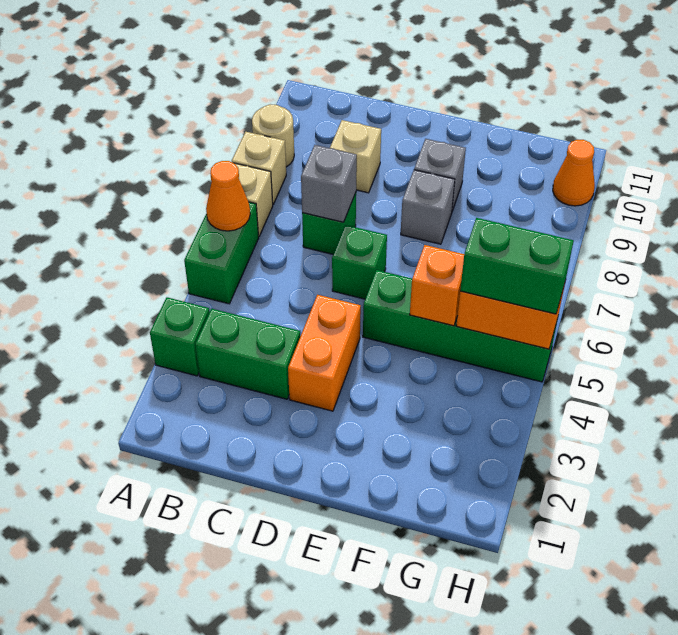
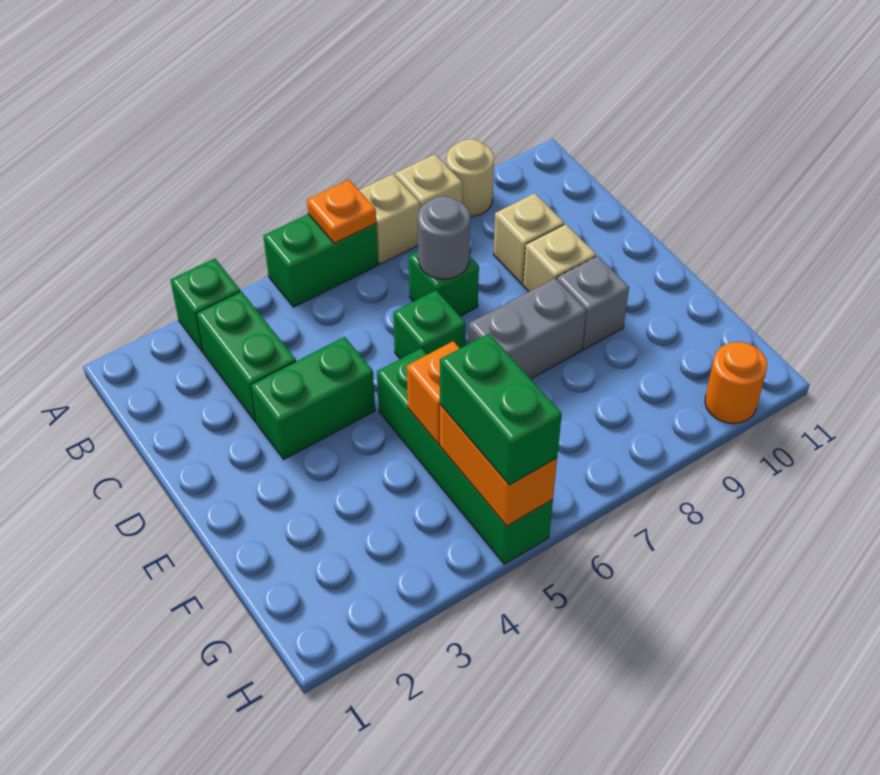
orange 1x1 cone [206,161,250,231] -> orange 1x1 plate [307,180,376,243]
grey 1x1 brick [301,145,357,222] -> grey 1x1 round brick [418,196,470,279]
orange 1x2 brick [288,295,361,411] -> green 1x2 brick [251,337,375,459]
none -> tan 1x1 brick [523,224,596,292]
grey 1x1 brick [401,170,455,244] -> grey 1x2 brick [469,278,586,379]
orange 1x1 cone [553,140,595,206] -> orange 1x1 round brick [705,342,767,424]

